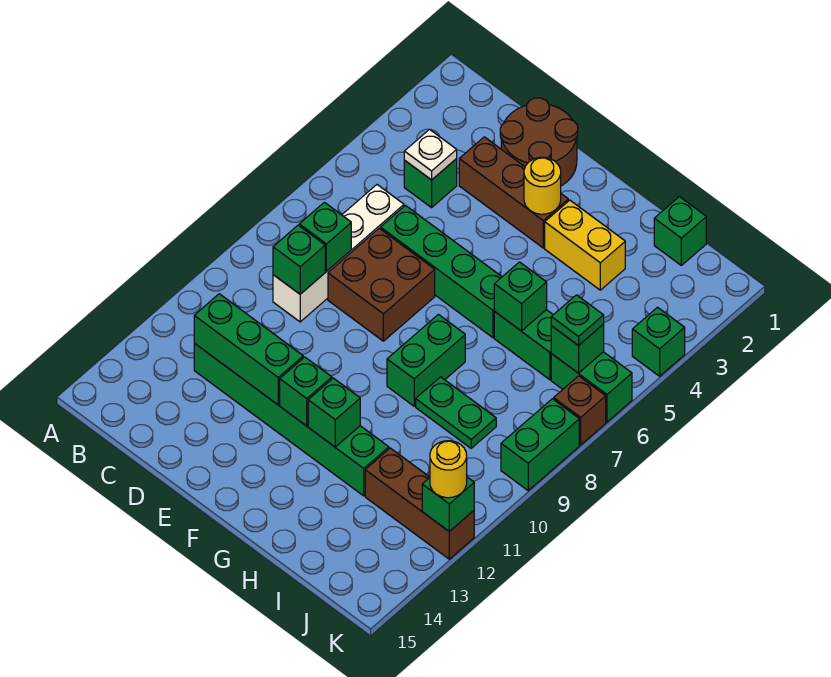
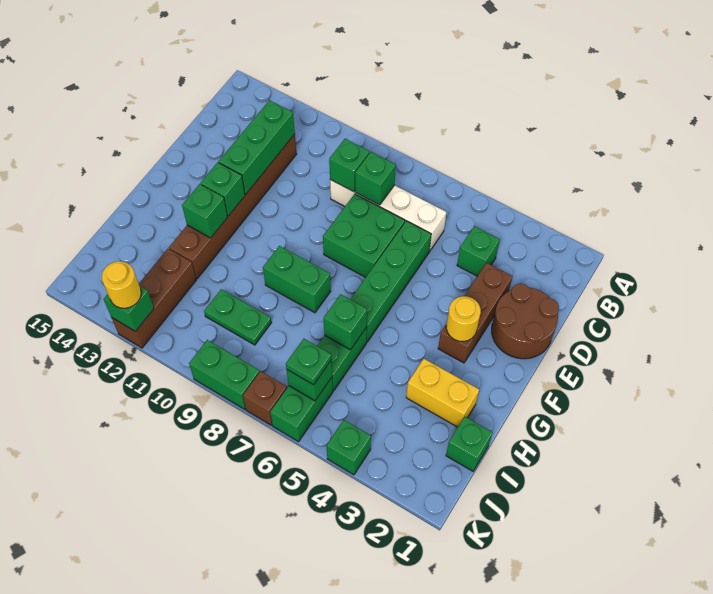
white 1x1 plate [404,129,457,180] -> none
green 1x6 brick [194,343,389,496] -> brown 1x6 brick [169,134,296,279]
brown 2x2 brick [328,228,435,341] -> green 2x2 brick [323,194,405,277]
yellow 1x2 brick [545,200,625,290] -> yellow 1x2 brick turned to [406,359,479,427]
green 1x2 plate [416,377,496,448] -> green 1x2 plate turned to [204,289,272,345]

